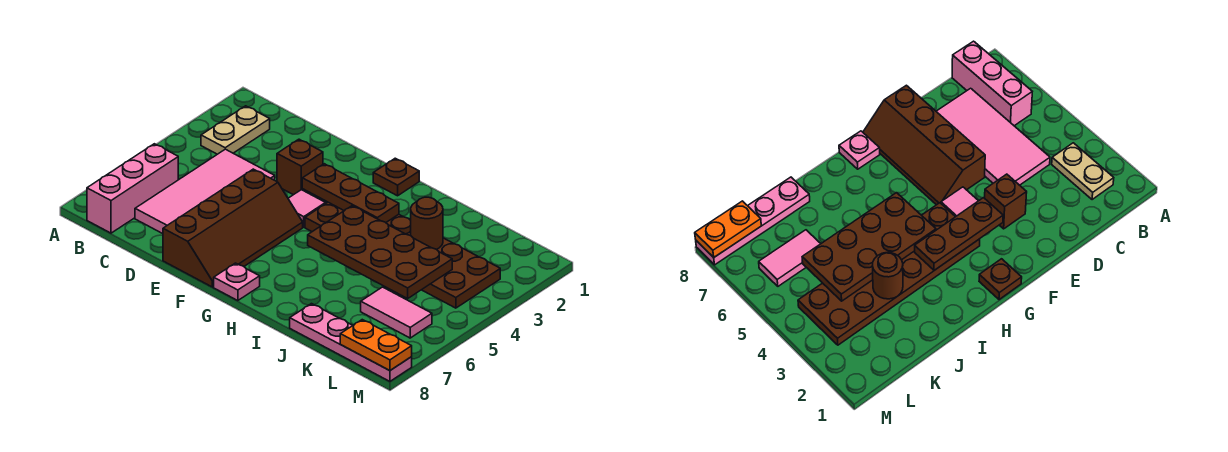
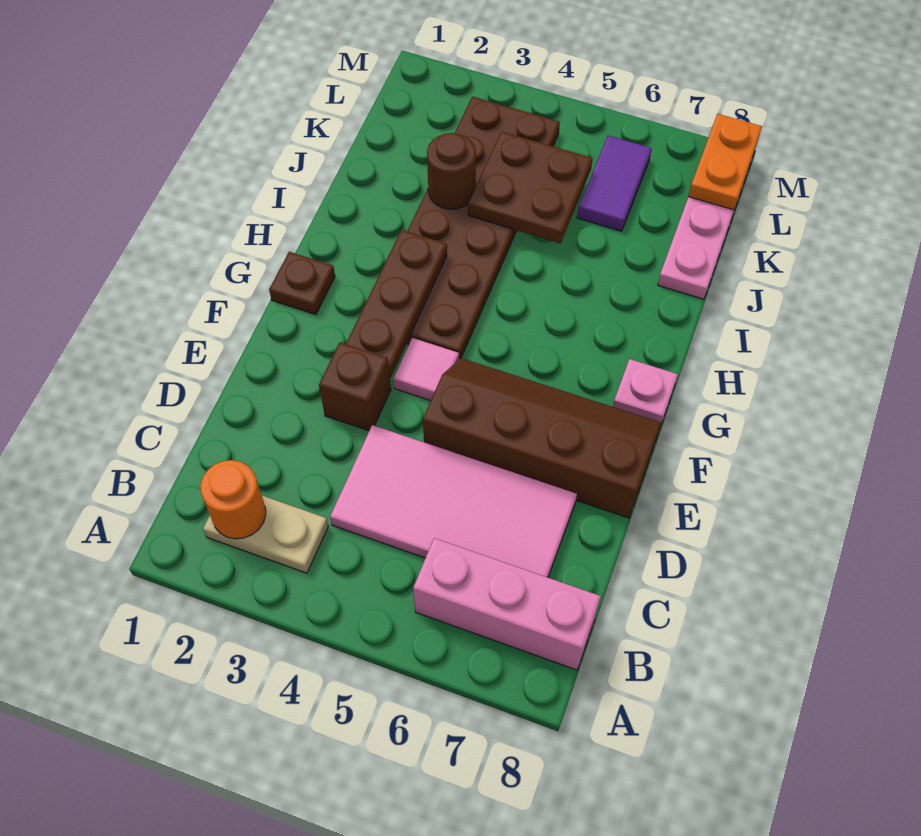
none -> orange 1x1 round brick [200,460,266,539]
brown 2x4 plate [308,206,452,298] -> brown 2x2 plate [468,132,592,243]
pink 1x2 tile [361,287,432,338] -> purple 1x2 tile [577,136,652,231]

